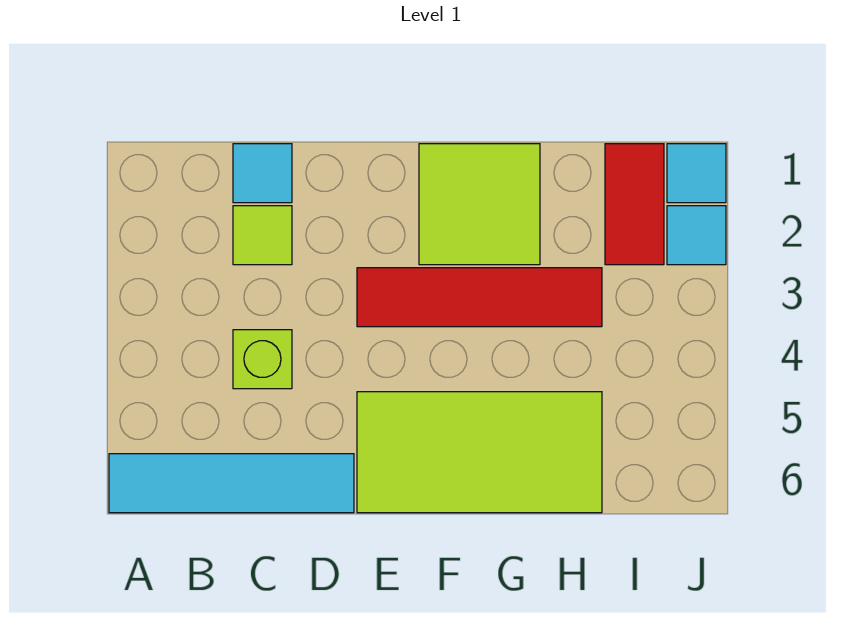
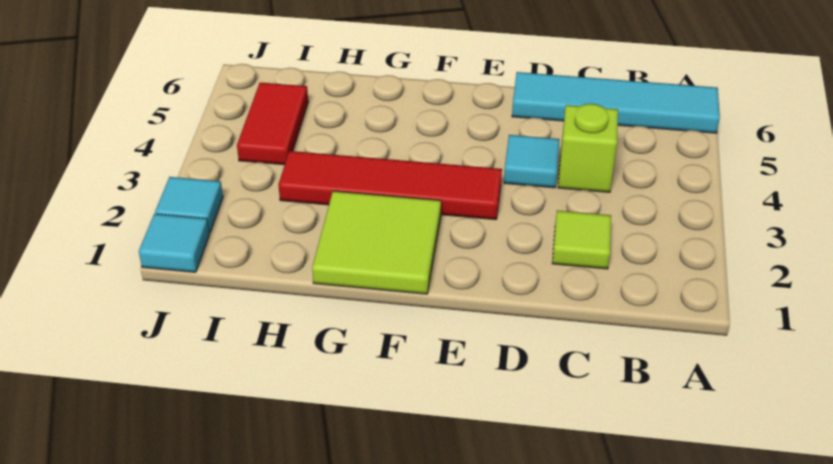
cyan 1x1 tile [233,144,292,203] -> cyan 1x1 tile moved to [504,135,560,188]
lime 2x4 tile [357,392,602,513] -> none
red 1x2 tile [605,144,664,265] -> red 1x2 tile moved to [237,83,308,165]

